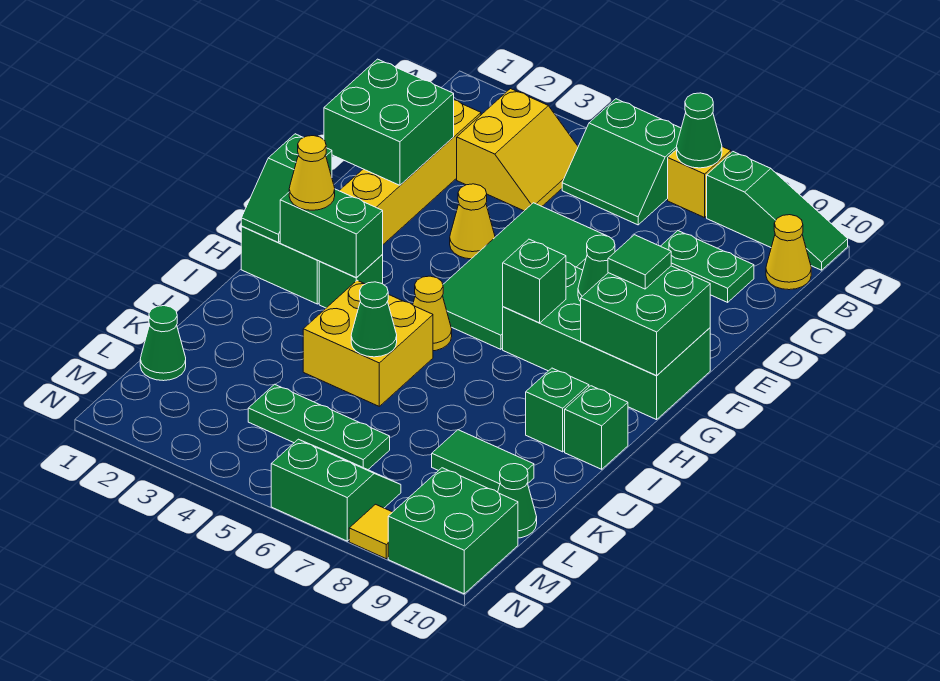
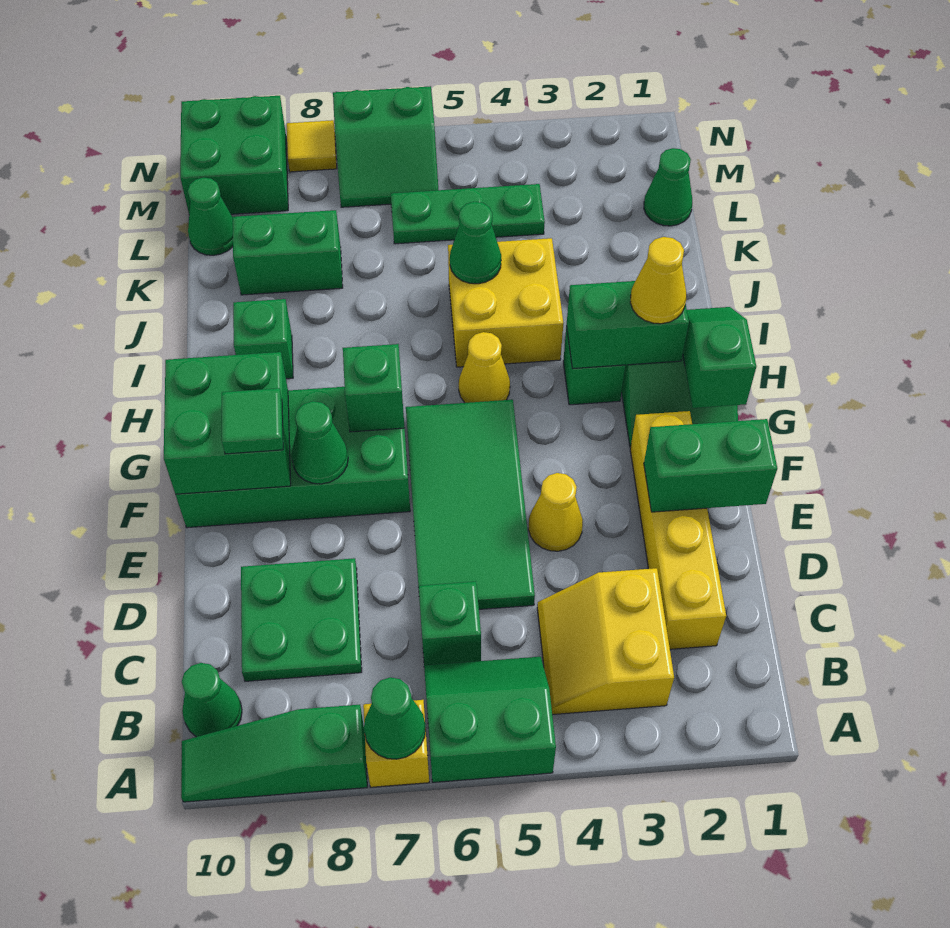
yellow 1x1 cone [766,215,811,290] -> green 1x1 cone [182,663,242,737]
green 1x2 plate [661,231,754,302] -> green 2x2 plate [241,558,362,681]
green 2x2 brick [324,59,454,185] -> green 1x2 brick [644,419,777,512]
green 1x1 brick [565,386,628,469] -> green 1x1 brick moved to [418,582,481,665]
green 1x2 tile [432,430,534,492] -> green 1x2 brick [233,210,343,295]

